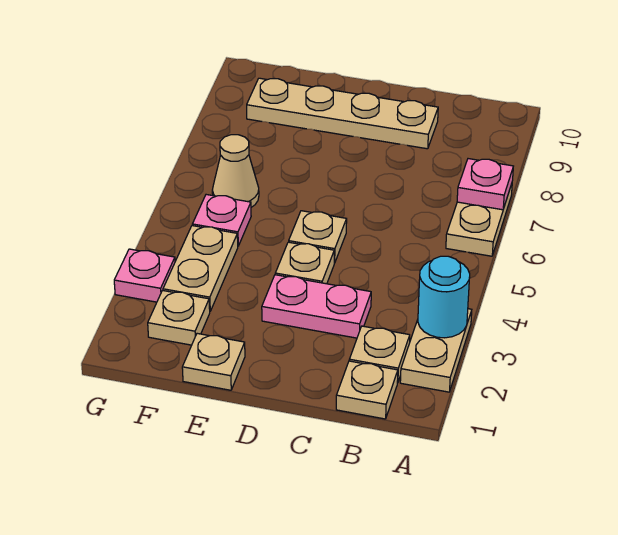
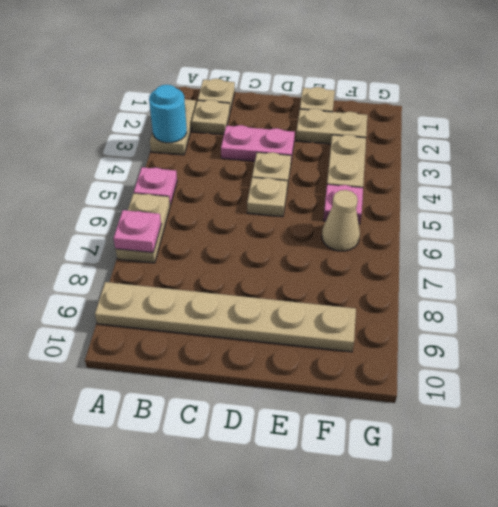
tan 1x4 plate [247,78,438,149] -> tan 1x6 plate [95,282,356,352]
tan 1x1 plate [148,291,210,345] -> tan 1x2 plate [296,109,367,144]
pink 1x1 plate [114,249,175,302] -> pink 1x1 plate moved to [134,167,177,205]

